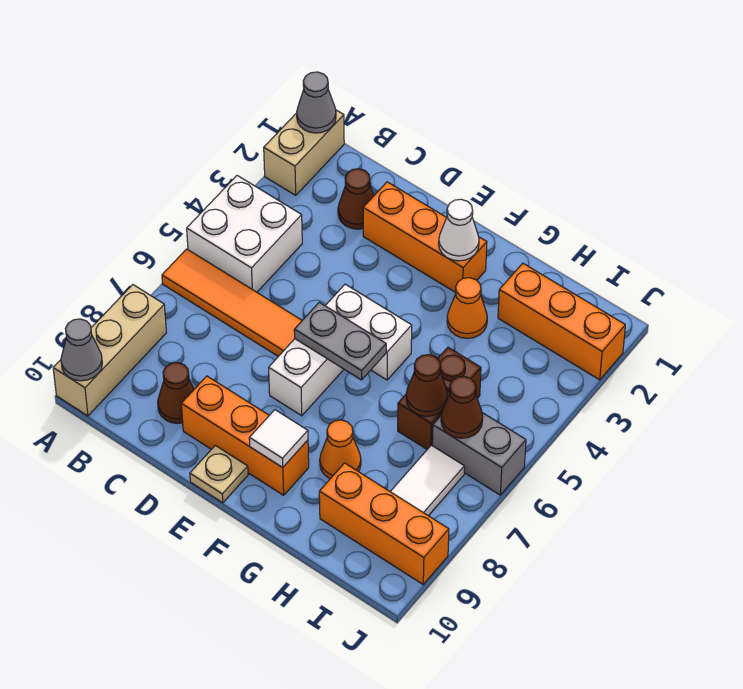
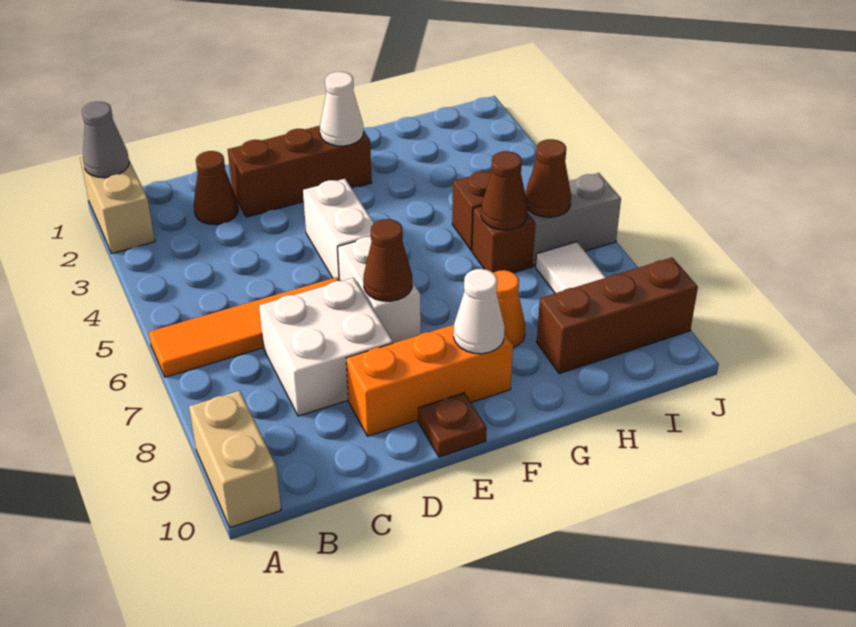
white 2x2 brick [187,176,302,292] -> white 2x2 brick moved to [259,278,393,416]
tan 1x3 brick [53,285,166,416] -> tan 1x2 brick [189,391,281,528]
grey 1x1 cone [61,319,102,381] -> none
brown 1x1 cone [158,363,194,424] -> brown 1x1 cone moved to [363,219,412,301]
orange 1x3 brick [363,182,487,292] -> brown 1x3 brick [228,126,372,217]
white 1x2 brick [325,284,412,380] -> white 1x2 brick turned to [303,179,374,281]
grey 1x2 plate [294,302,386,380] -> none
tan 1x1 plate [190,445,248,503] -> brown 1x1 plate [418,393,487,457]
white 1x1 tile [249,410,308,467] -> white 1x1 cone [454,269,505,354]
orange 1x1 cone [447,278,487,338] -> none
orange 1x3 brick [498,263,625,380] -> none
orange 1x3 brick [319,463,449,584] -> brown 1x3 brick [537,257,698,374]

